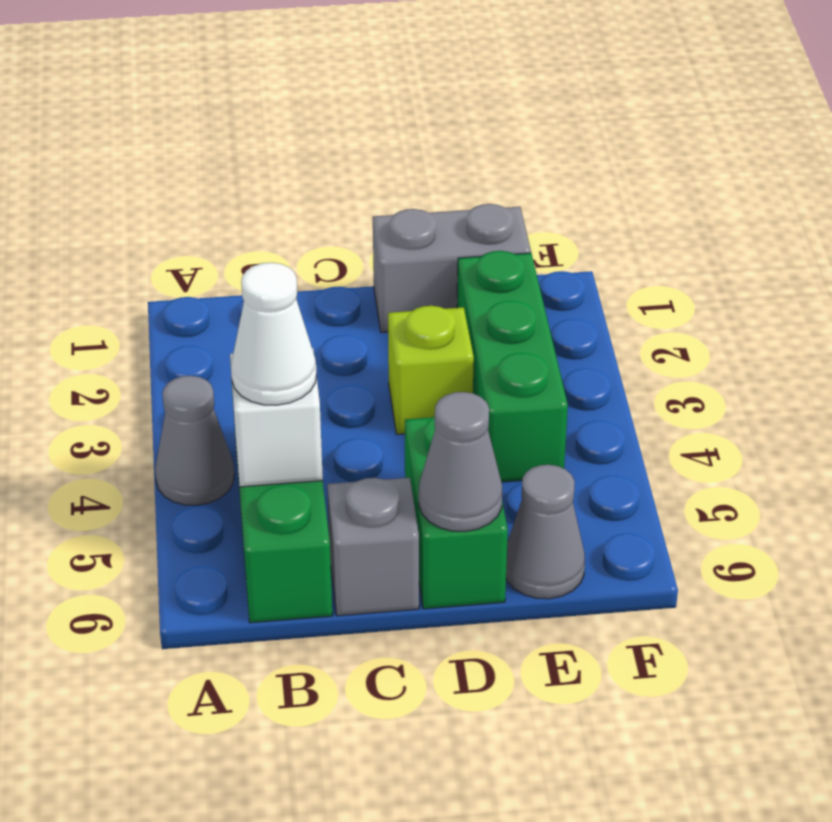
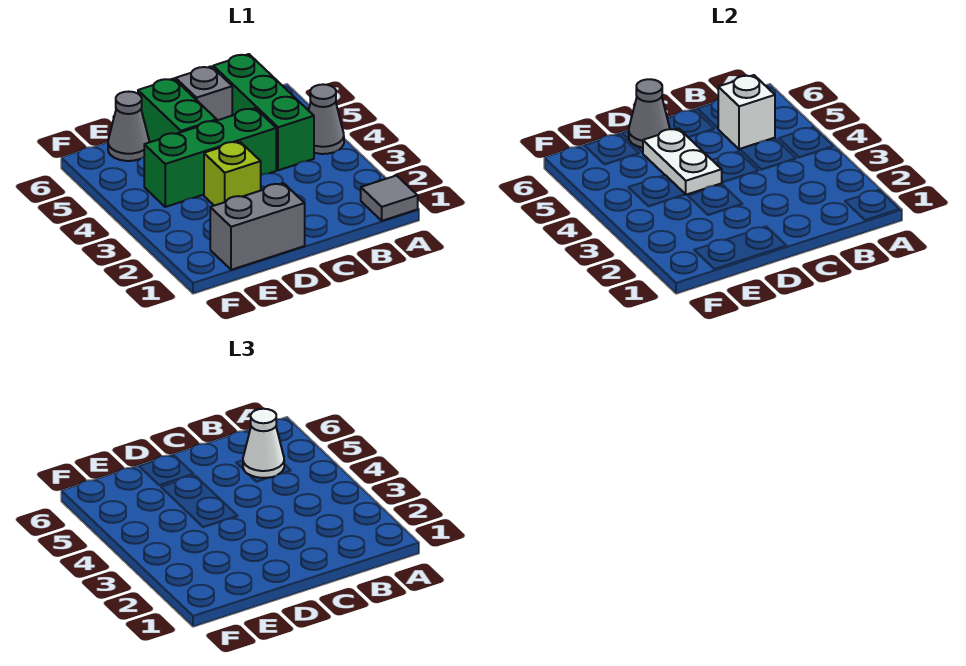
none -> grey 1x1 tile [361,176,418,221]
none -> white 1x2 plate [643,128,722,195]
green 1x3 brick [457,251,568,482] -> green 1x3 brick turned to [144,108,276,207]

